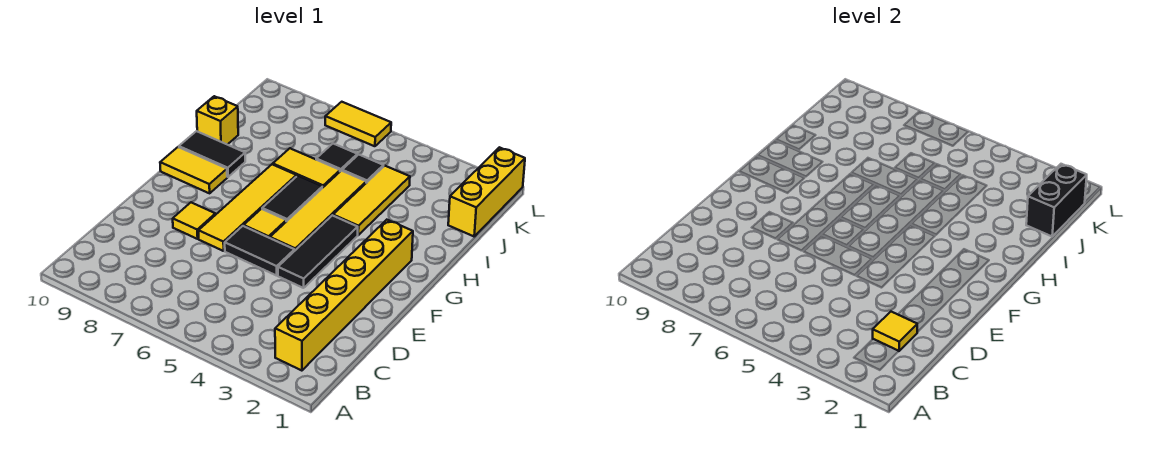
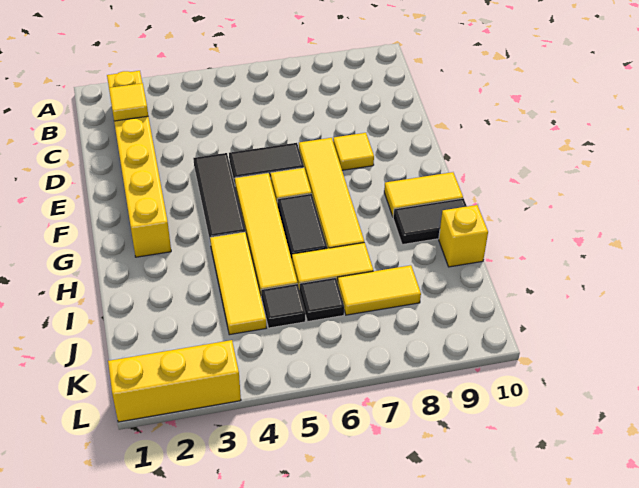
yellow 1x3 brick [448,147,525,236] -> yellow 1x3 brick turned to [108,340,241,422]
black 1x2 brick [1026,164,1087,236] -> none
yellow 1x2 tile [325,102,391,146] -> yellow 1x2 tile moved to [338,265,421,315]

